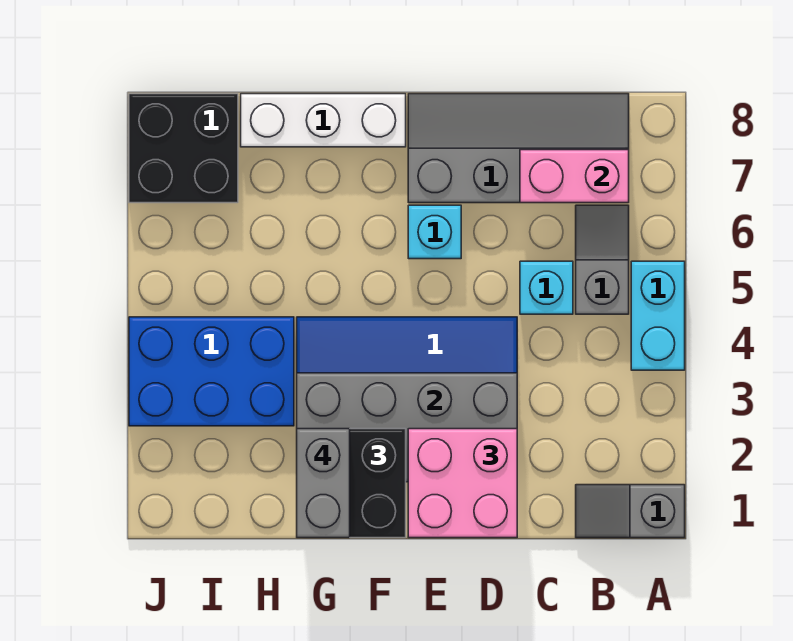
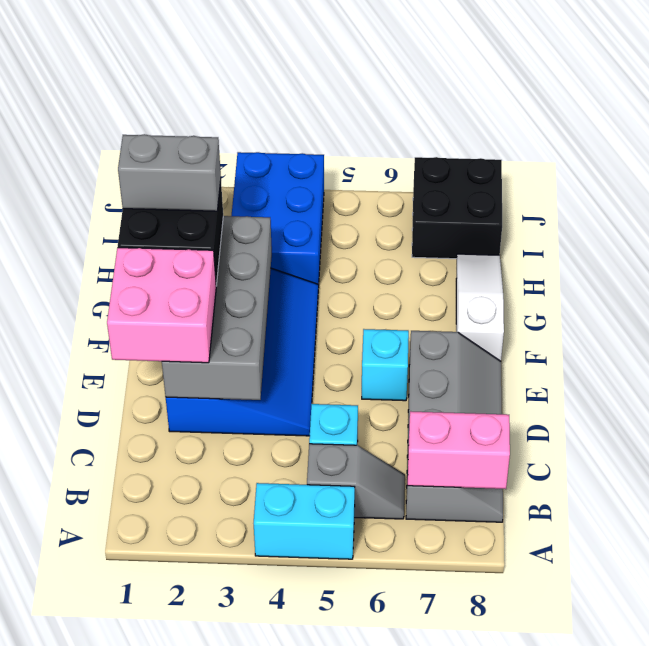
grey 1x2 slope [576,485,685,538] -> none
pink 1x2 brick [520,150,629,203] -> pink 1x2 brick turned to [408,411,510,489]
white 1x3 brick [241,94,406,147] -> white 1x3 slope [456,254,504,361]

